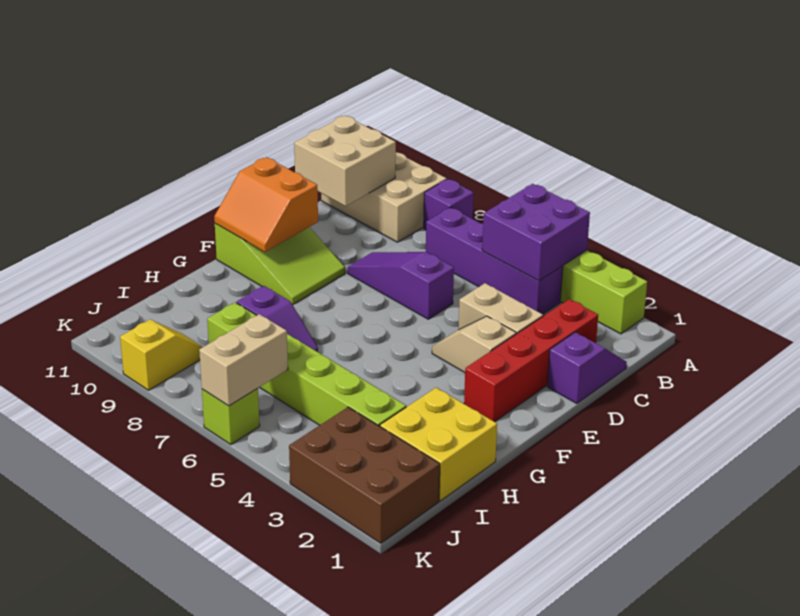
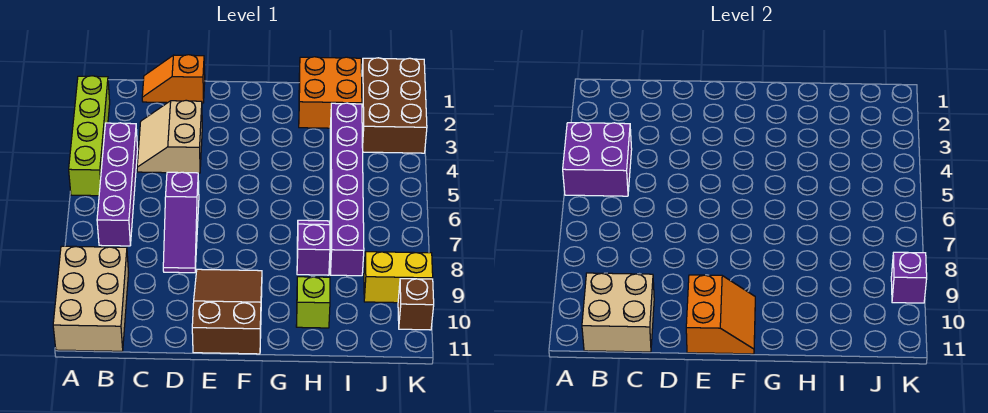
purple 1x1 brick [424,179,474,229] -> purple 1x1 brick moved to [891,252,927,303]
purple 1x2 slope [547,332,627,404] -> orange 1x2 slope [142,55,205,103]
red 1x4 brick [464,299,598,422] -> none
tan 1x2 slope [432,316,516,372] -> none
lime 2x3 slope [215,224,345,305] -> brown 2x3 slope [192,269,262,354]
yellow 2x2 brick [380,388,497,501] -> orange 2x2 brick [299,57,362,128]
lime 1x6 brick [207,302,406,426] -> purple 1x6 brick [330,103,364,276]
tan 1x2 brick [199,314,288,406] -> none
yellow 1x2 slope [120,320,202,390] -> yellow 1x2 brick [364,252,433,303]
lime 1x1 brick [202,388,260,444] -> lime 1x1 brick moved to [296,277,330,328]
none -> brown 1x1 brick [398,279,434,330]

